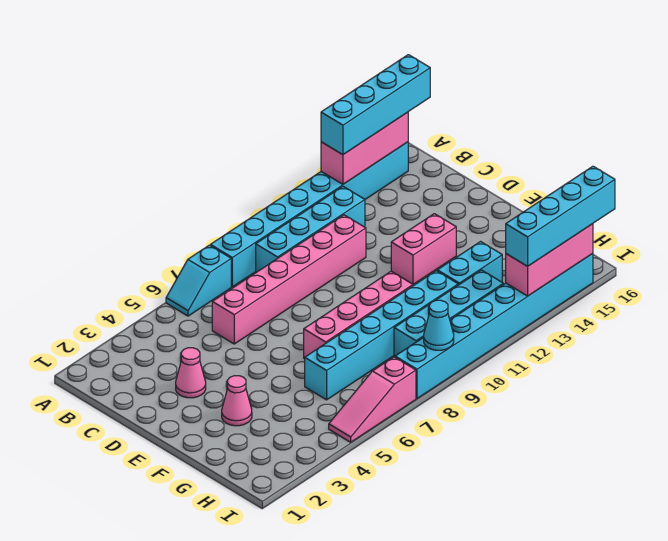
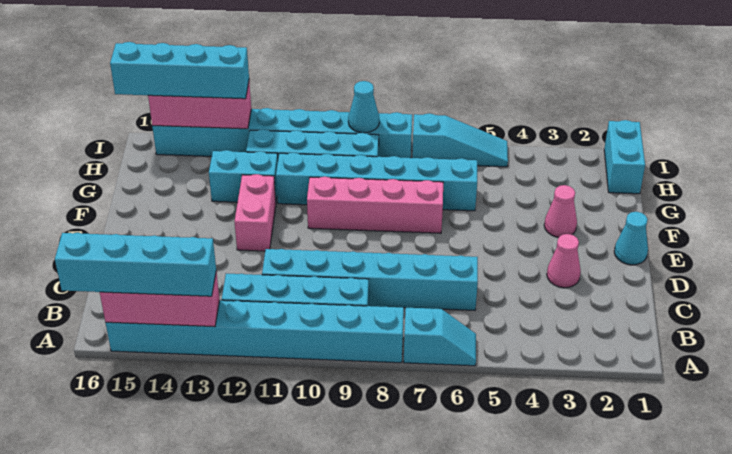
pink 1x6 brick [212,215,366,344] -> cyan 1x6 brick [262,249,478,310]
none -> cyan 1x1 cone [614,212,648,265]
pink 1x2 brick [391,214,456,284] -> pink 1x2 brick turned to [234,174,276,251]
none -> cyan 1x2 brick [604,120,645,194]
pink 1x3 slope [329,357,416,442] -> cyan 1x3 slope [412,113,508,167]

